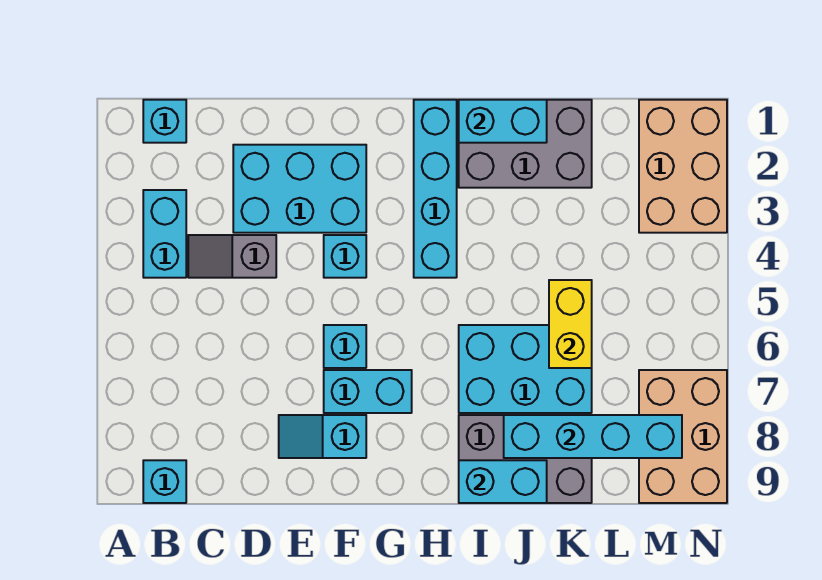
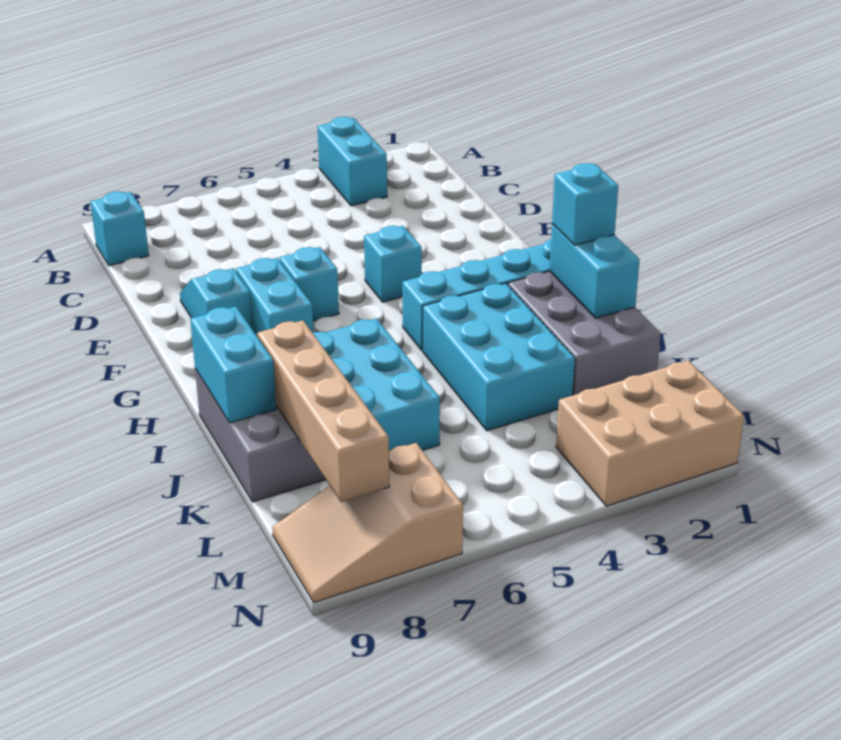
cyan 1x1 brick [143,100,186,143] -> cyan 1x1 brick moved to [552,163,618,245]
cyan 1x2 brick [143,190,186,278] -> cyan 1x2 brick turned to [318,117,387,206]
grey 1x2 slope [188,235,276,278] -> none
cyan 2x3 brick [233,145,366,233] -> cyan 2x3 brick moved to [423,283,575,431]
cyan 1x4 brick [504,415,682,458] -> tan 1x4 brick [257,320,389,502]
yellow 1x2 brick [549,280,592,368] -> none
tan 2x3 brick [639,370,727,503] -> tan 2x3 slope [272,443,463,602]

